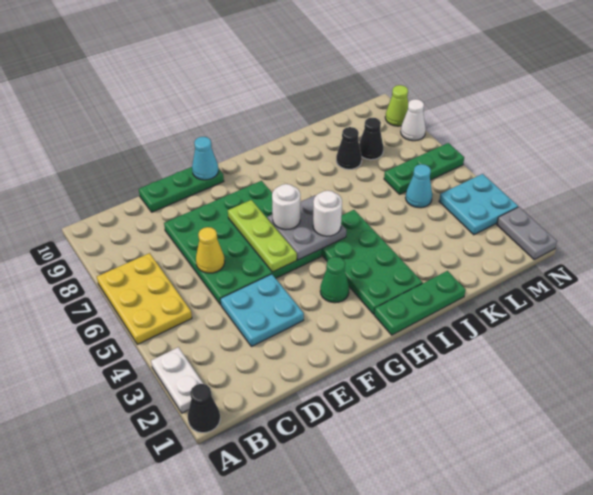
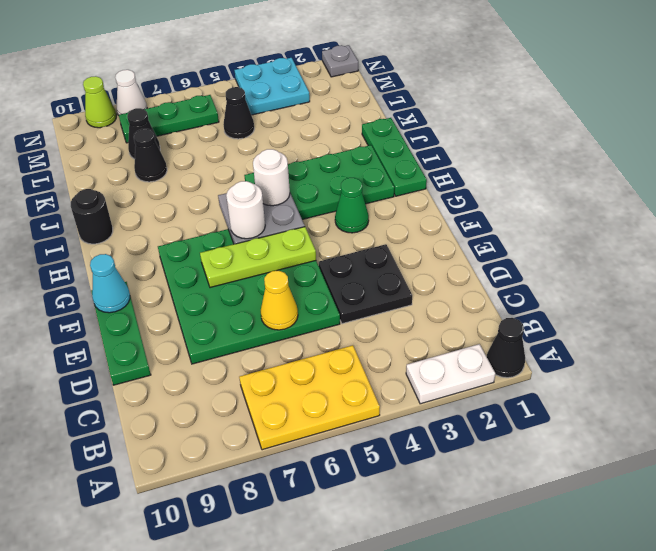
cyan 2x2 plate [220,274,304,347] -> black 2x2 plate [319,244,412,324]
none -> black 1x1 round brick [71,189,113,244]
cyan 1x1 cone [405,164,432,208] -> black 1x1 cone [223,87,254,139]
green 1x3 plate [384,143,464,194] -> green 1x3 plate turned to [119,95,219,143]
grey 1x2 plate [497,207,557,259] -> grey 1x1 plate [322,45,358,77]

